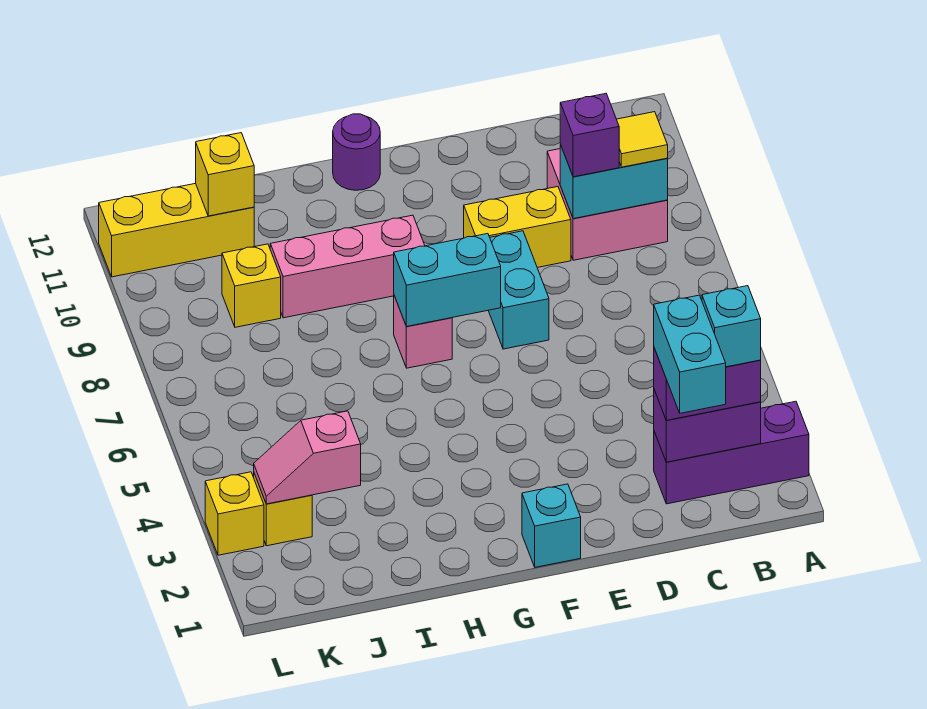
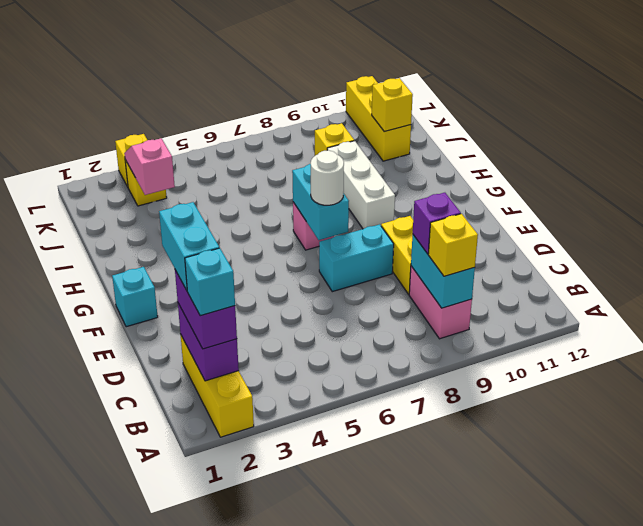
purple 1x3 brick [654,401,809,504] -> yellow 1x3 brick [181,336,254,437]
pink 2x2 brick [547,149,668,260] -> pink 1x2 brick [409,266,472,339]
yellow 1x1 tile [617,112,668,167] -> yellow 1x1 brick [428,214,478,276]
cyan 1x2 brick [654,295,726,413] -> cyan 1x2 brick turned to [159,202,219,290]
none -> white 1x1 round brick [311,150,344,205]
pink 1x3 brick [270,215,425,318] -> white 1x3 brick [327,141,395,229]
purple 1x1 round brick [333,114,380,190] -> none

